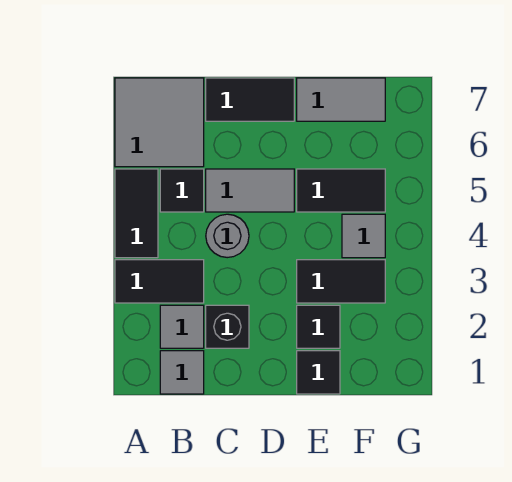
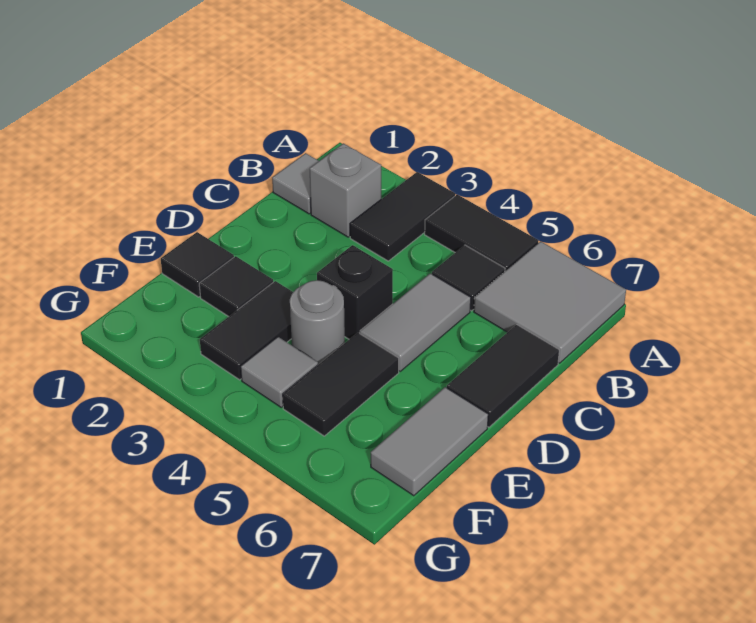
grey 1x1 tile [160,305,204,348] -> grey 1x1 brick [310,143,381,237]
black 1x1 brick [206,305,249,348] -> black 1x1 brick moved to [317,245,393,339]
grey 1x1 round brick [206,214,249,258] -> grey 1x1 round brick moved to [290,280,345,365]

